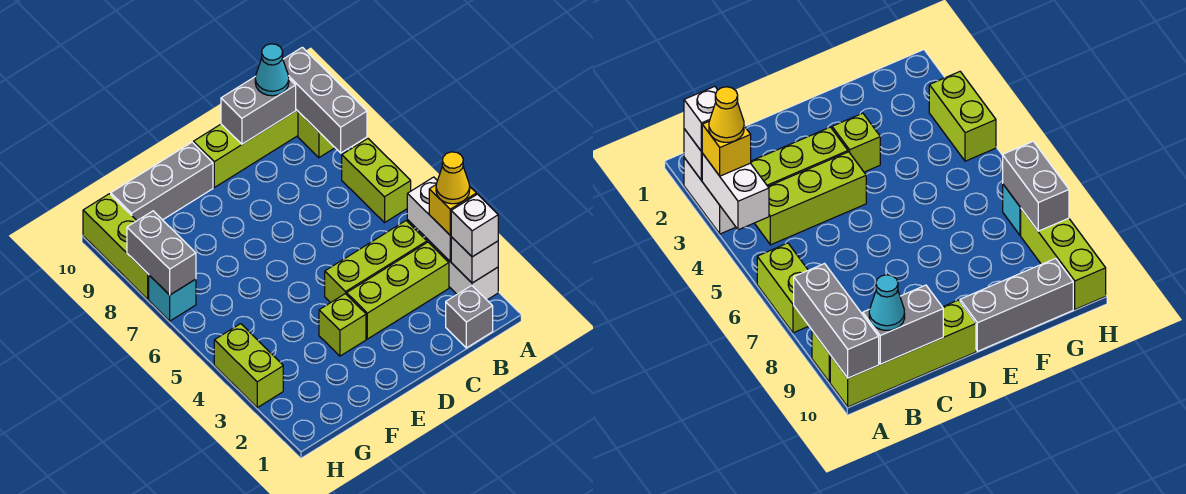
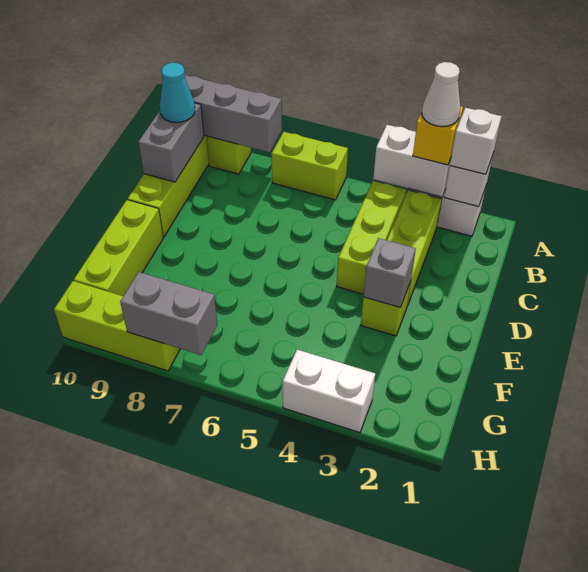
yellow 1x1 cone [436,152,470,204] -> white 1x1 cone [422,62,460,127]
grey 1x1 brick [446,285,493,348] -> grey 1x1 brick moved to [364,238,416,307]
grey 1x3 brick [111,142,213,220] -> lime 1x3 brick [74,200,163,296]
lime 1x2 brick [214,324,283,408] -> white 1x2 brick [283,350,375,433]
cyan 1x1 brick [149,275,196,321] -> none

